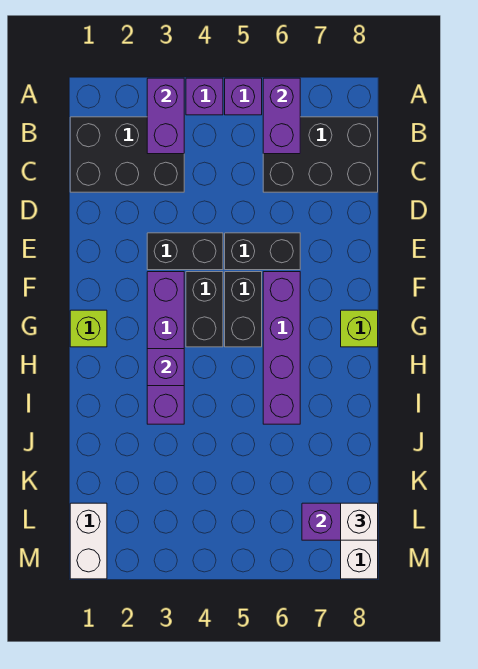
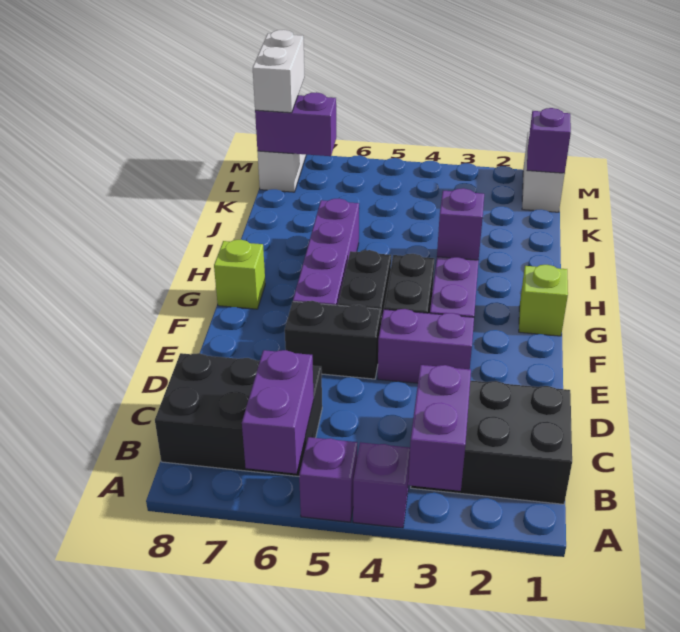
black 1x2 brick [147,233,223,270] -> purple 1x2 brick [378,309,474,383]
none -> purple 1x1 brick [527,108,571,173]
white 1x1 brick [341,503,378,540] -> white 1x2 brick [253,30,305,113]

